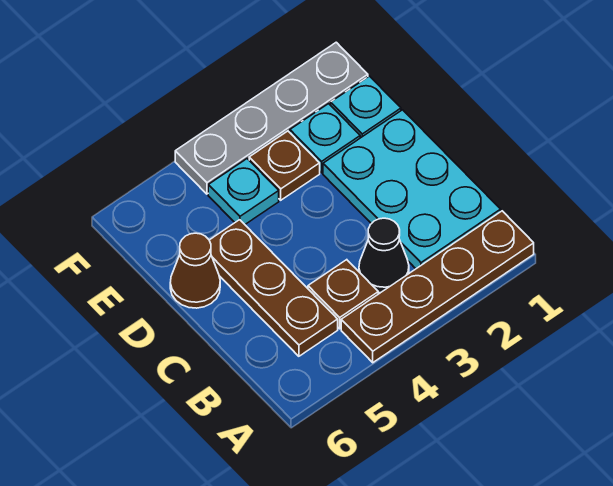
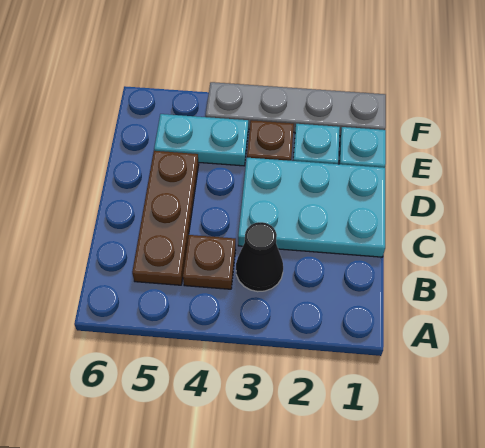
brown 1x4 plate [341,211,534,363] -> none
cyan 2x3 plate [323,110,501,269] -> cyan 2x3 plate turned to [238,158,385,257]
brown 1x1 cone [170,233,220,308] -> none
cyan 1x1 plate [208,159,279,224] -> cyan 1x2 plate [154,114,248,166]

